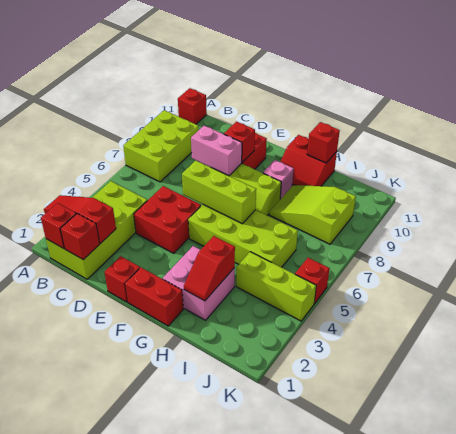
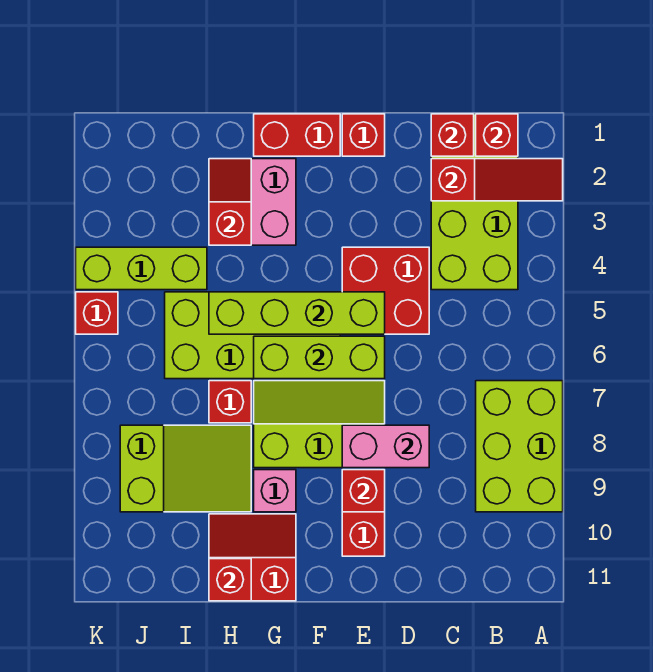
red 1x1 brick [178,88,207,124] -> red 1x1 brick moved to [209,381,251,423]
none -> lime 1x4 brick [209,292,385,334]

